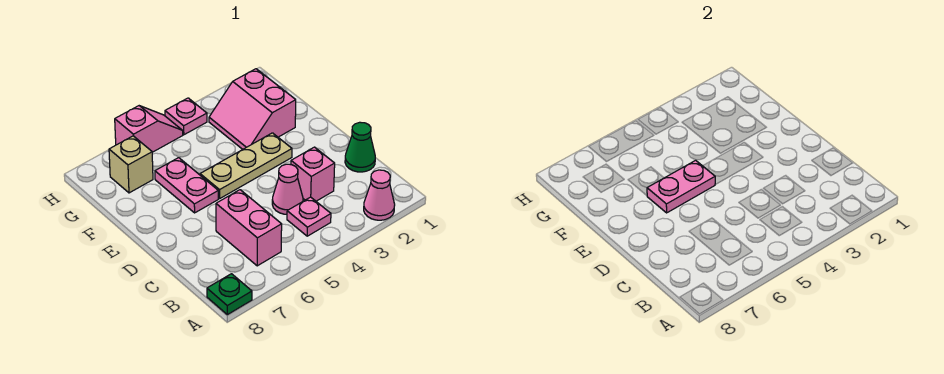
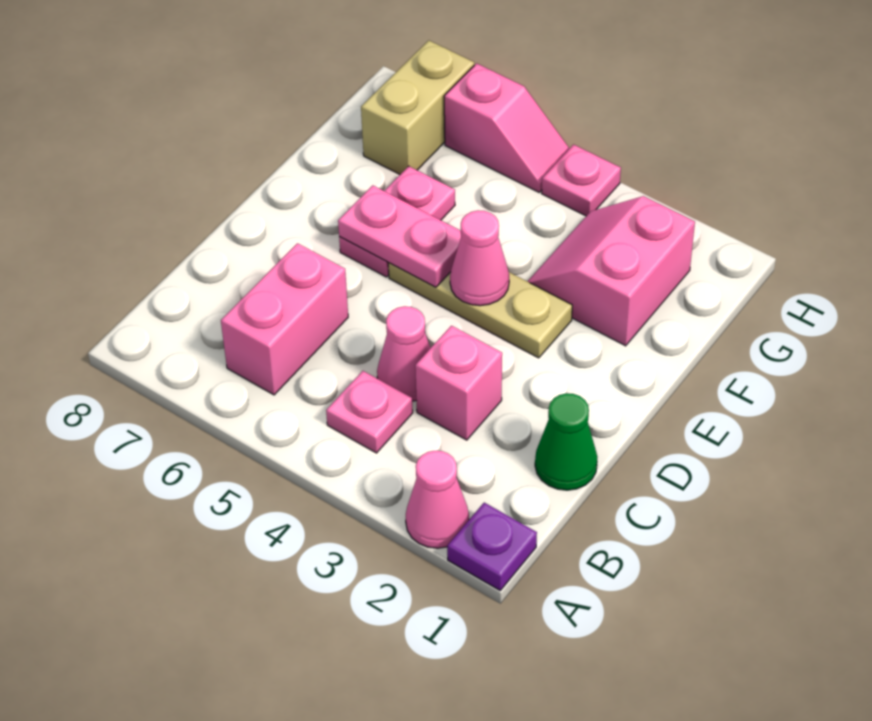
none -> purple 1x1 plate [447,503,537,590]
green 1x1 plate [207,274,252,315] -> none
none -> pink 1x1 cone [450,210,509,306]
tan 1x1 brick [109,136,153,193] -> tan 1x2 brick [361,40,474,174]

